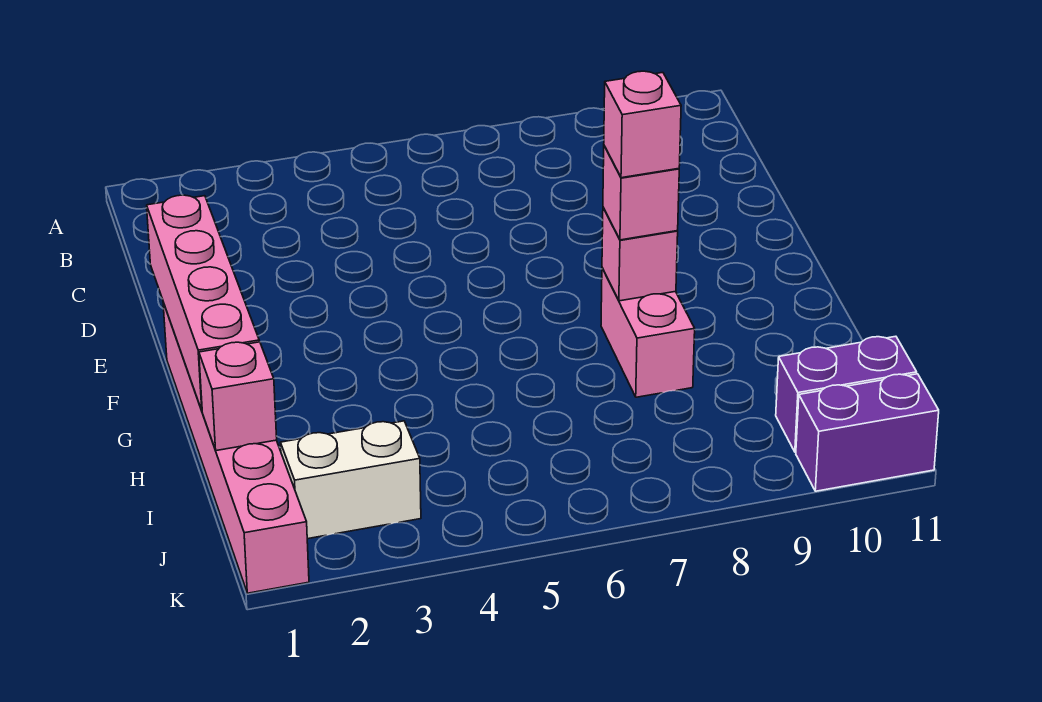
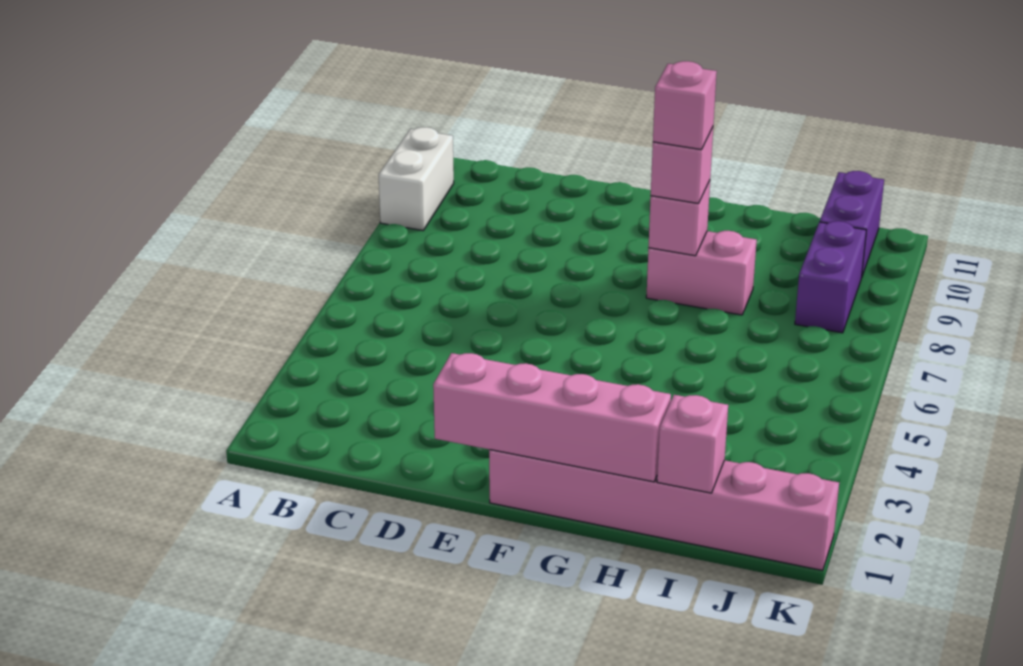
white 1x2 brick [281,421,421,539] -> white 1x2 brick moved to [379,127,454,230]
purple 1x2 brick [796,374,939,491] -> purple 1x2 brick moved to [795,221,866,333]

